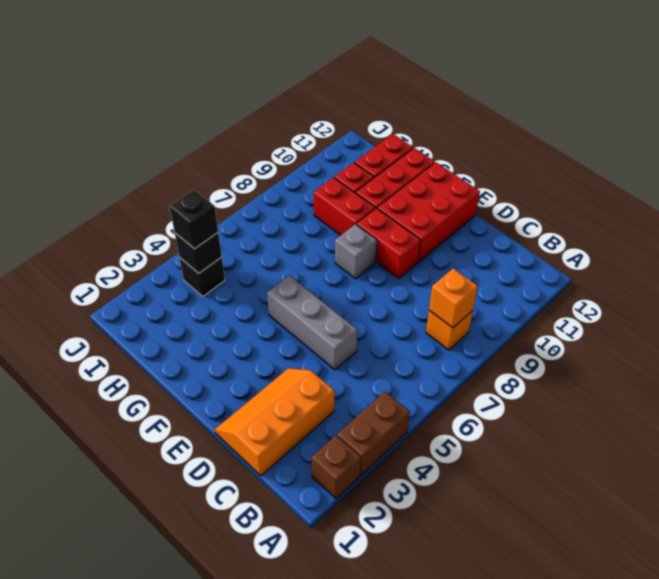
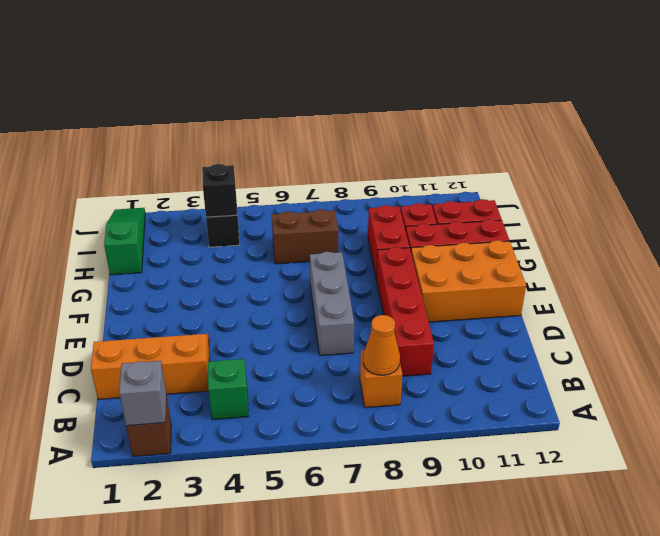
brown 1x2 brick [337,392,410,475] -> brown 1x2 brick moved to [272,209,338,264]
none -> green 1x1 brick [208,359,248,420]
orange 1x1 brick [429,268,478,328] -> orange 1x1 cone [363,315,400,375]
grey 1x3 brick [267,275,357,370] -> grey 1x3 brick moved to [310,252,354,356]
red 1x2 brick [357,208,421,279] -> red 1x4 brick [376,247,434,376]
red 2x3 brick [377,162,480,262] -> orange 2x3 brick [411,240,526,322]
grey 1x1 brick [335,224,377,279] -> grey 1x1 brick moved to [119,361,166,426]
none -> green 1x3 slope [104,208,145,275]
black 1x1 brick [169,190,218,249] -> none

